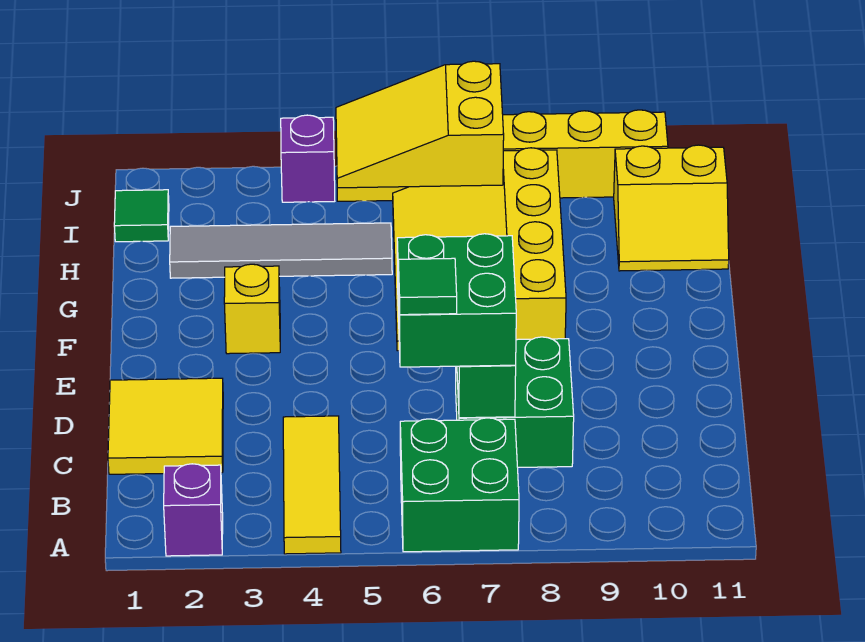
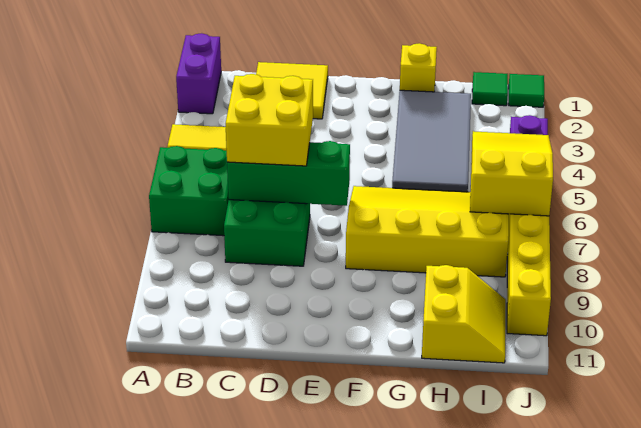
purple 1x1 brick [164,464,223,556] -> purple 1x2 brick [176,33,221,114]
green 2x2 brick [397,234,516,367] -> yellow 2x2 brick [226,74,313,166]
green 1x1 tile [398,258,457,315] -> green 1x1 tile moved to [509,74,544,107]
yellow 1x1 brick [224,264,280,354] -> yellow 1x1 brick moved to [400,43,437,92]
grey 1x4 tile [170,223,392,278] -> grey 2x4 tile [392,90,471,192]
yellow 2x2 slope [614,145,729,271] -> yellow 2x2 slope turned to [422,265,506,363]

